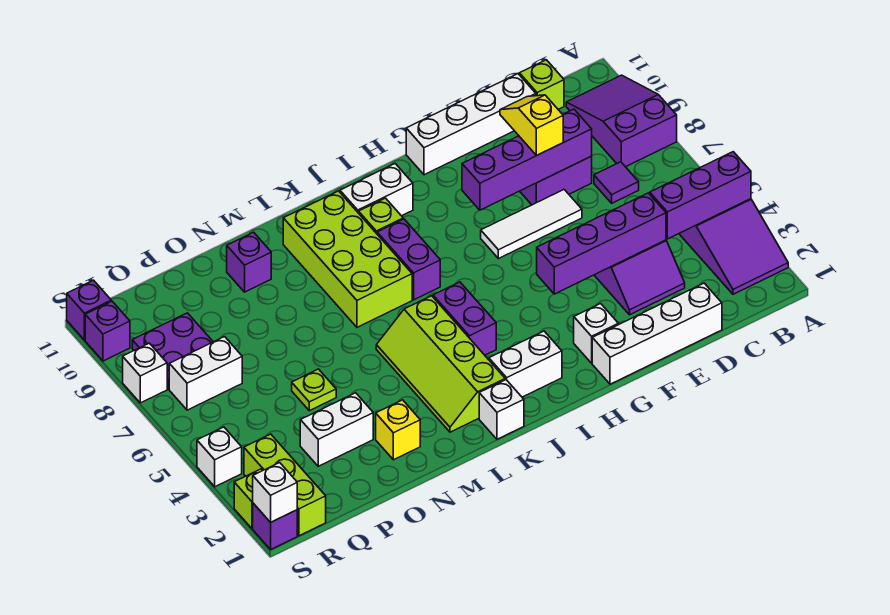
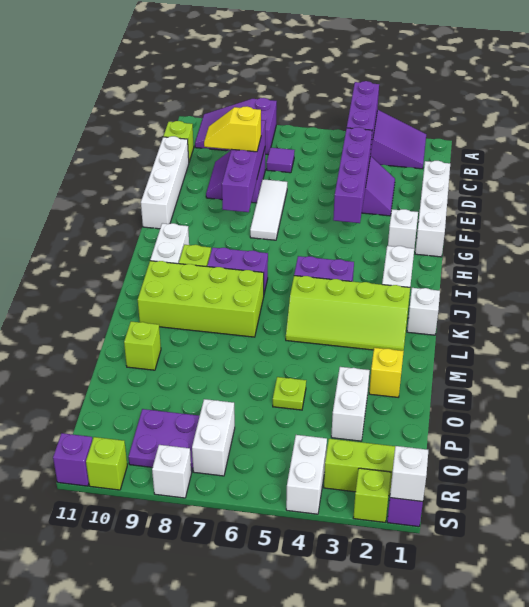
purple 1x1 brick [227,232,271,292] -> lime 1x1 brick [124,321,161,370]
white 1x1 brick [197,427,242,487] -> white 1x2 brick [286,435,327,514]
purple 1x1 brick [85,301,130,361] -> lime 1x1 brick [86,437,127,490]

